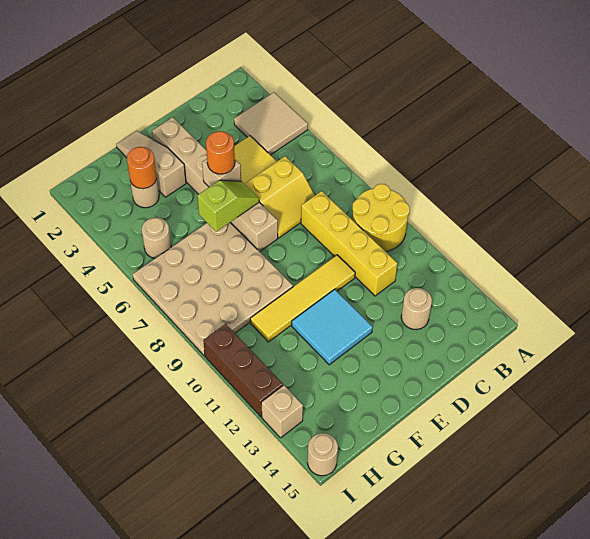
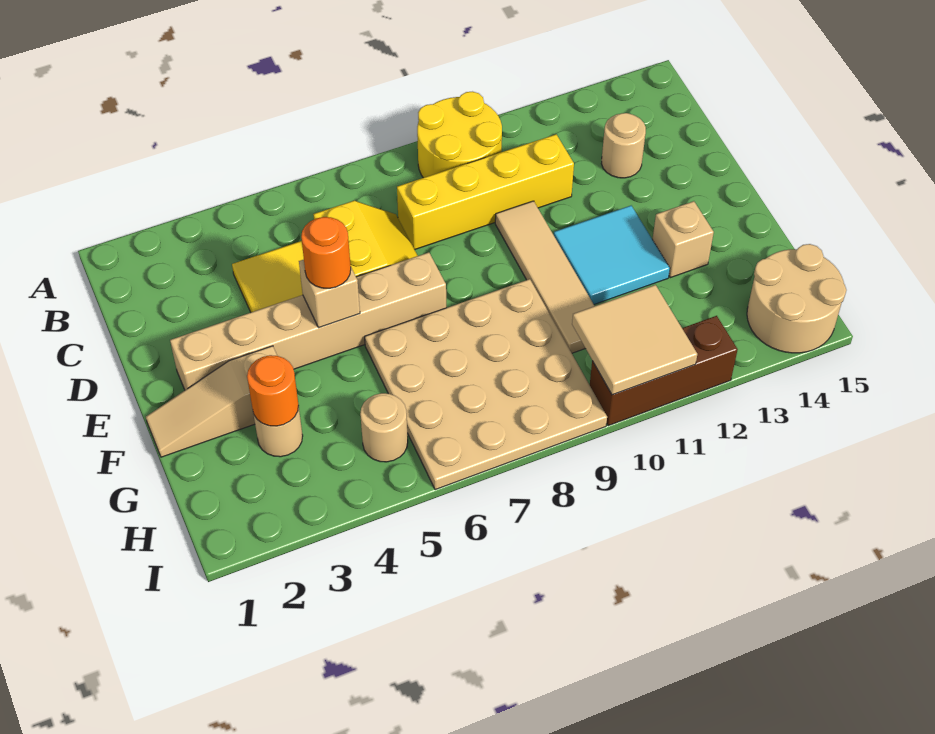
tan 2x2 tile [234,93,308,155] -> tan 2x2 tile moved to [572,285,697,395]
yellow 1x4 tile [250,255,355,342] -> tan 1x4 tile [495,201,594,353]
lime 1x2 slope [197,180,259,232] -> none
tan 1x1 brick [261,385,303,438] -> tan 1x1 brick moved to [652,201,714,278]
tan 1x1 round brick [308,433,338,476] -> tan 2x2 round brick [747,244,846,353]

